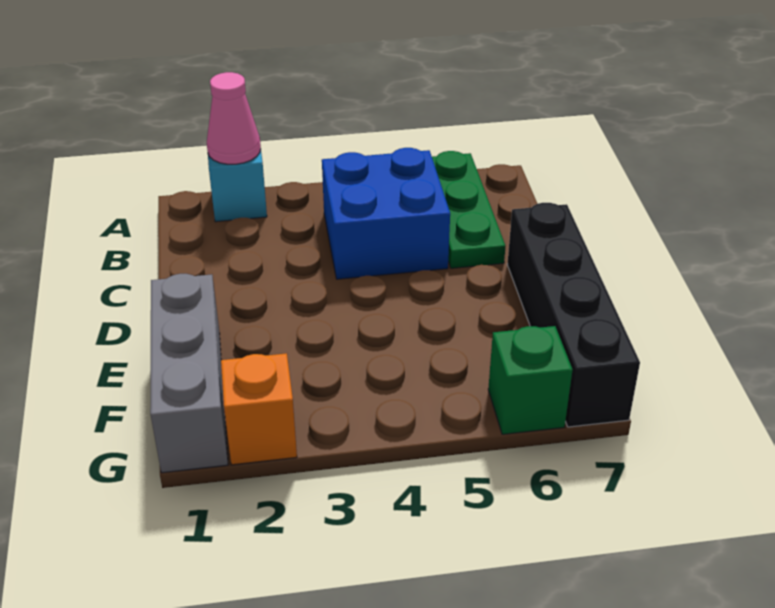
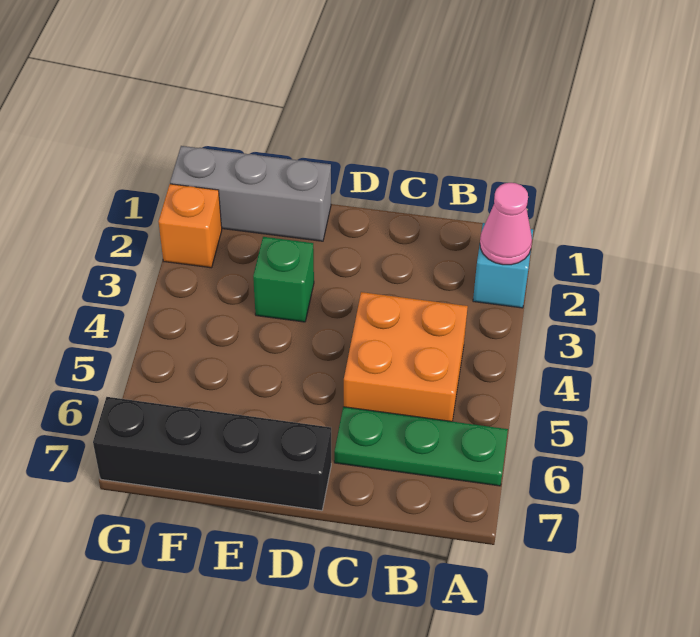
blue 2x2 brick [322,148,450,279] -> orange 2x2 brick [344,292,468,421]
green 1x1 brick [488,326,572,434] -> green 1x1 brick moved to [253,237,314,322]

